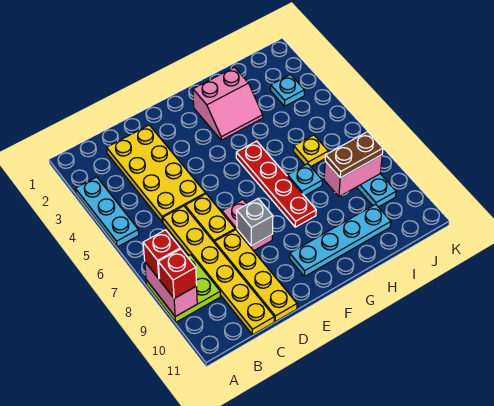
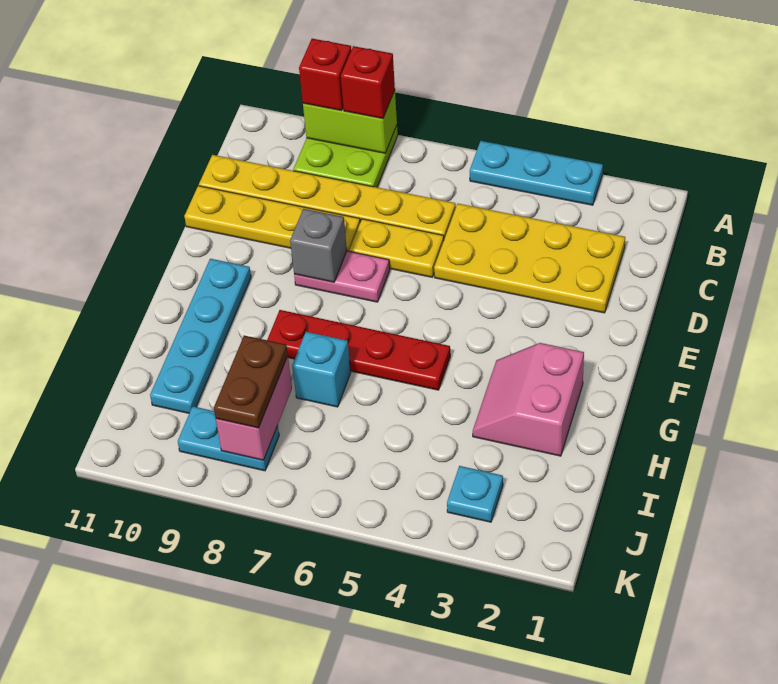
pink 1x2 brick [145,262,197,317] -> lime 1x2 brick [303,90,397,153]
cyan 1x1 plate [287,164,322,196] -> cyan 1x1 brick [292,332,351,407]
yellow 1x1 plate [294,135,328,167] -> none

